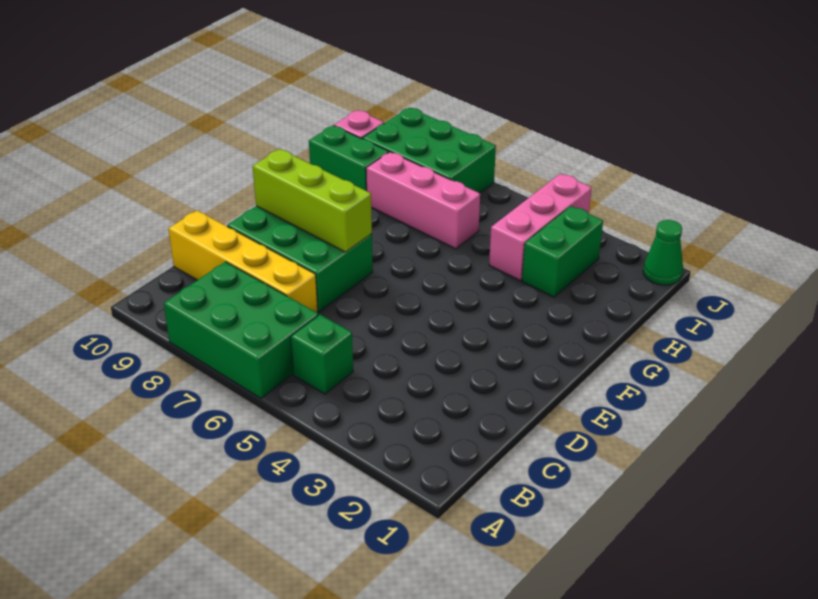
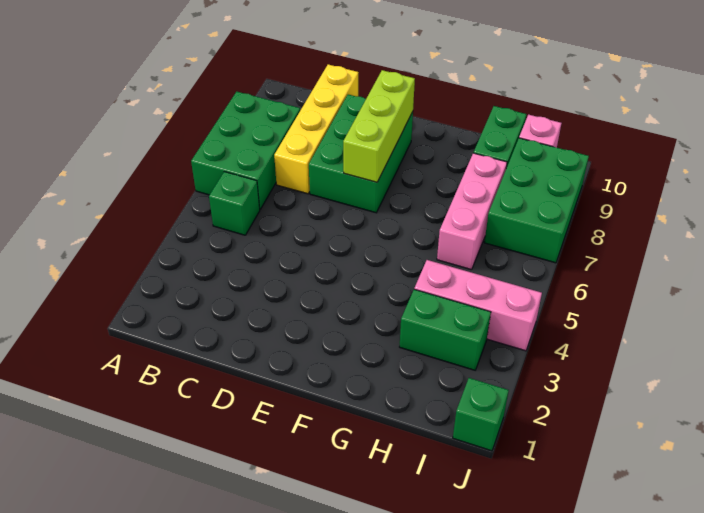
green 1x1 cone [643,220,683,285] -> green 1x1 brick [453,378,509,451]

